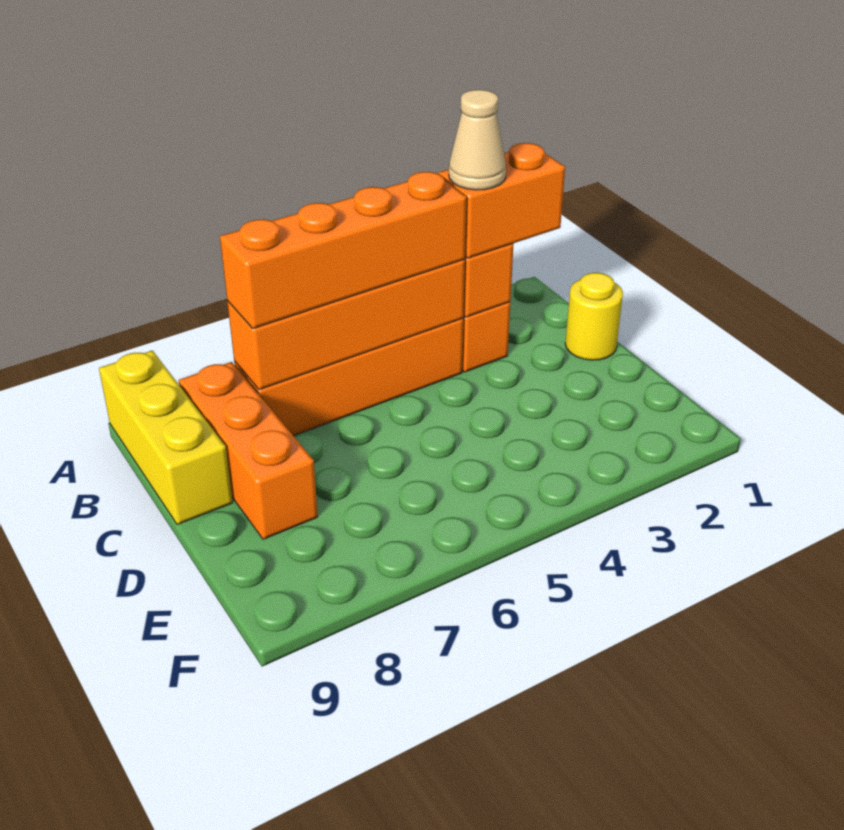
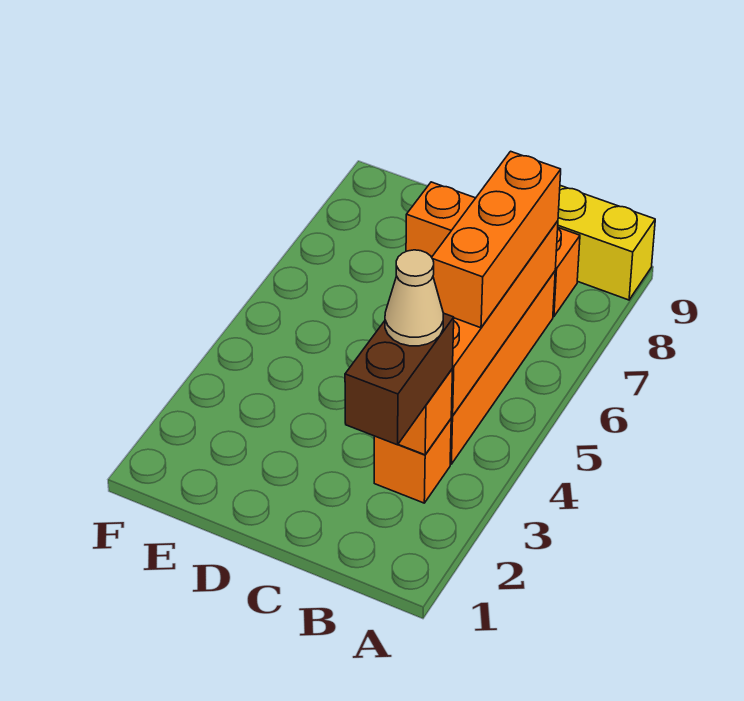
orange 1x2 brick [438,143,565,258] -> brown 1x2 brick [345,313,454,445]
orange 1x4 brick [220,172,466,329] -> orange 1x3 brick [432,151,561,328]
yellow 1x1 round brick [565,273,623,360] -> none

